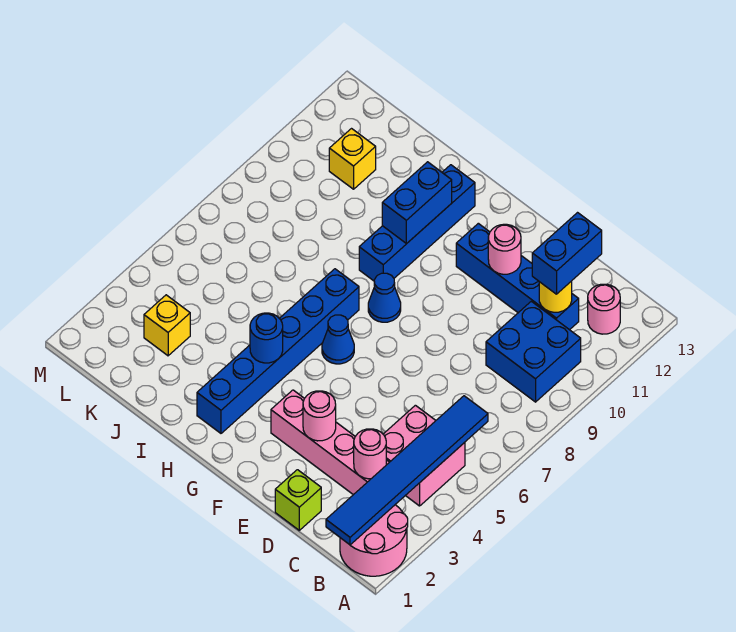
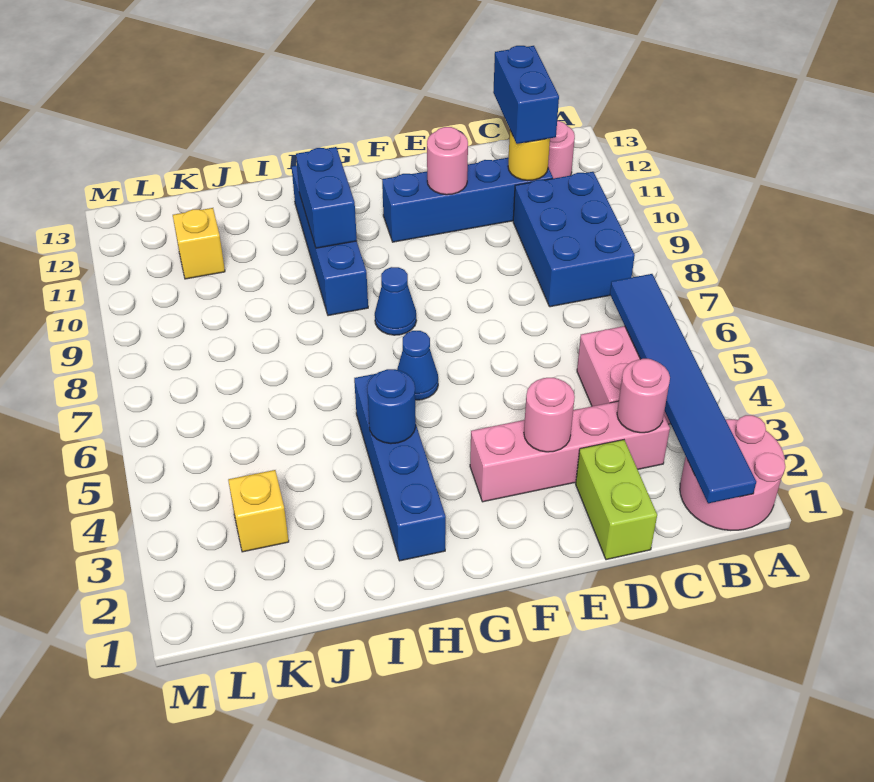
blue 2x2 brick [486,301,581,402] -> blue 2x3 brick [513,172,635,307]
lime 1x1 brick [275,470,321,530] -> lime 1x2 brick [576,440,657,560]
blue 1x6 brick [197,269,359,433] -> blue 1x4 brick [354,374,446,561]

